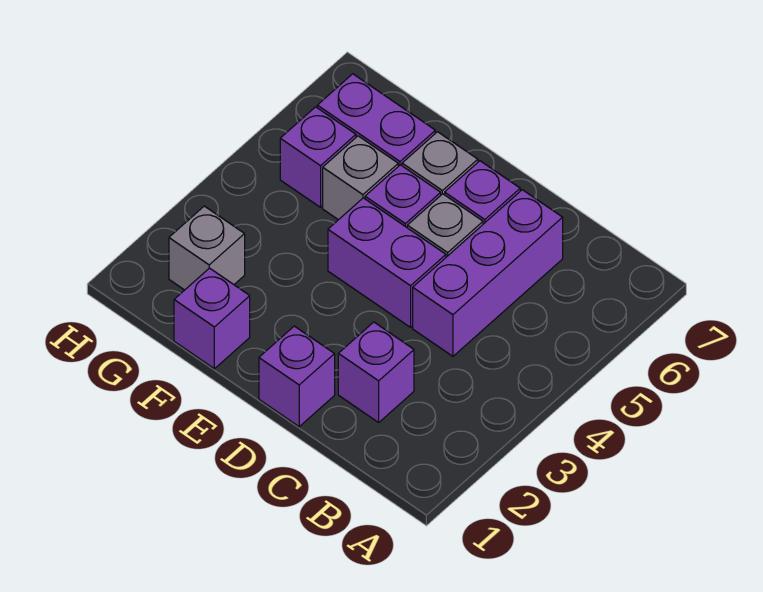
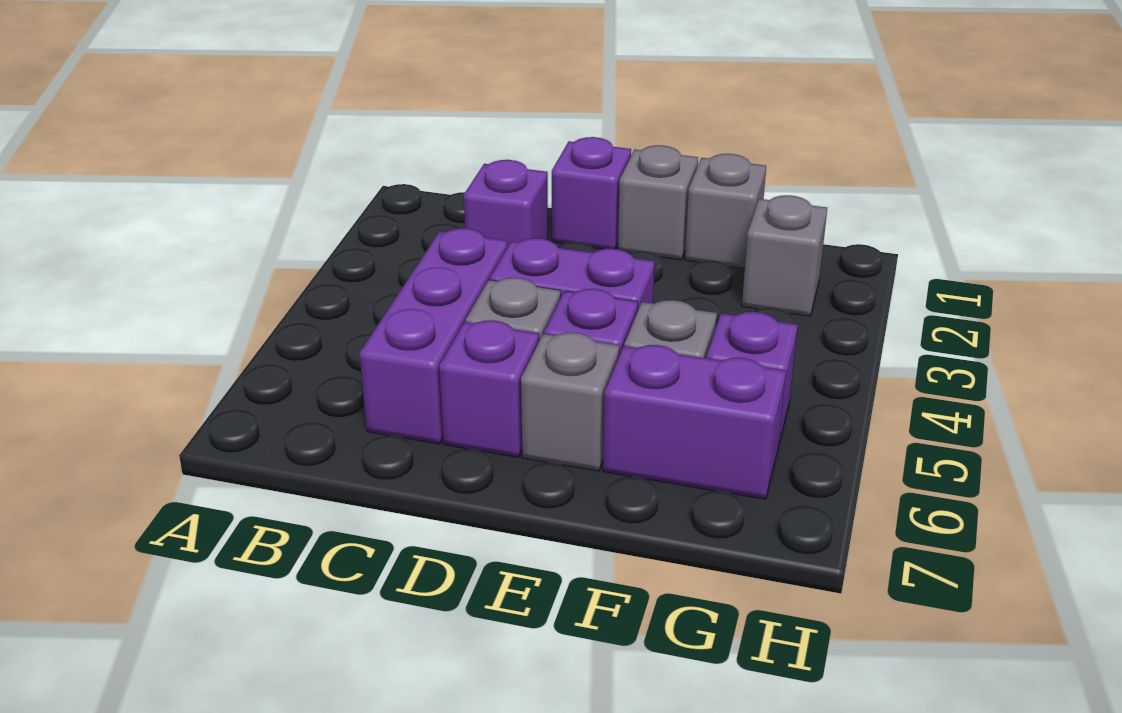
none -> grey 1x1 brick [618,145,698,260]
purple 1x1 brick [174,268,250,369] -> grey 1x1 brick [685,154,766,269]

